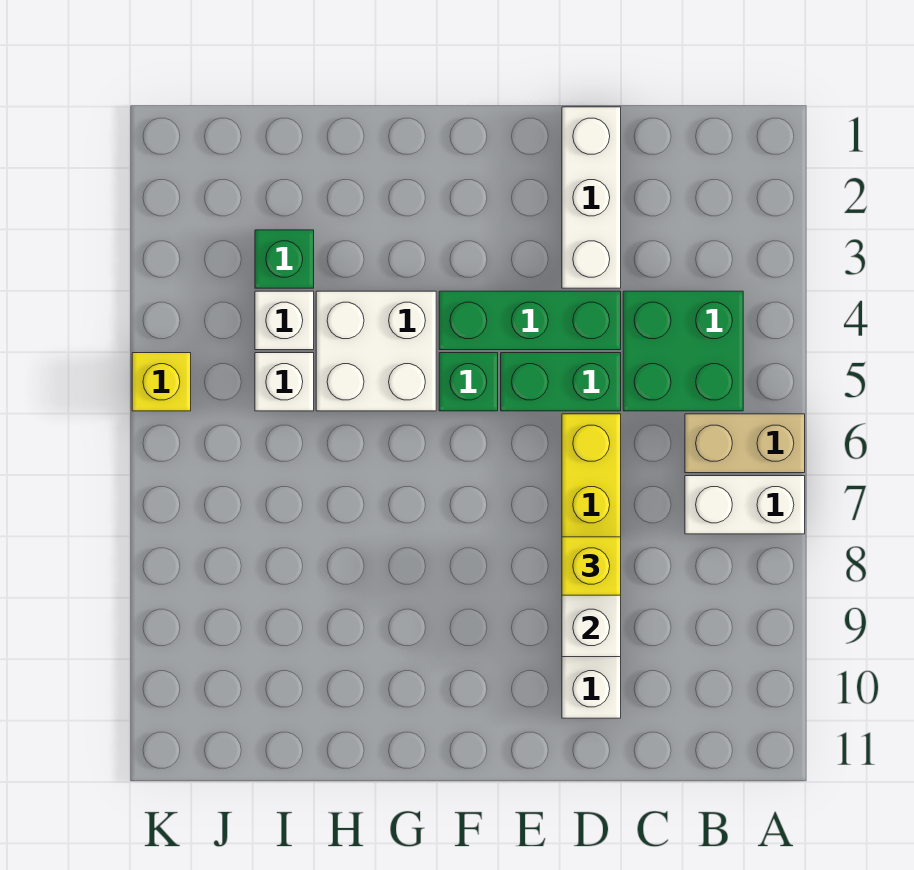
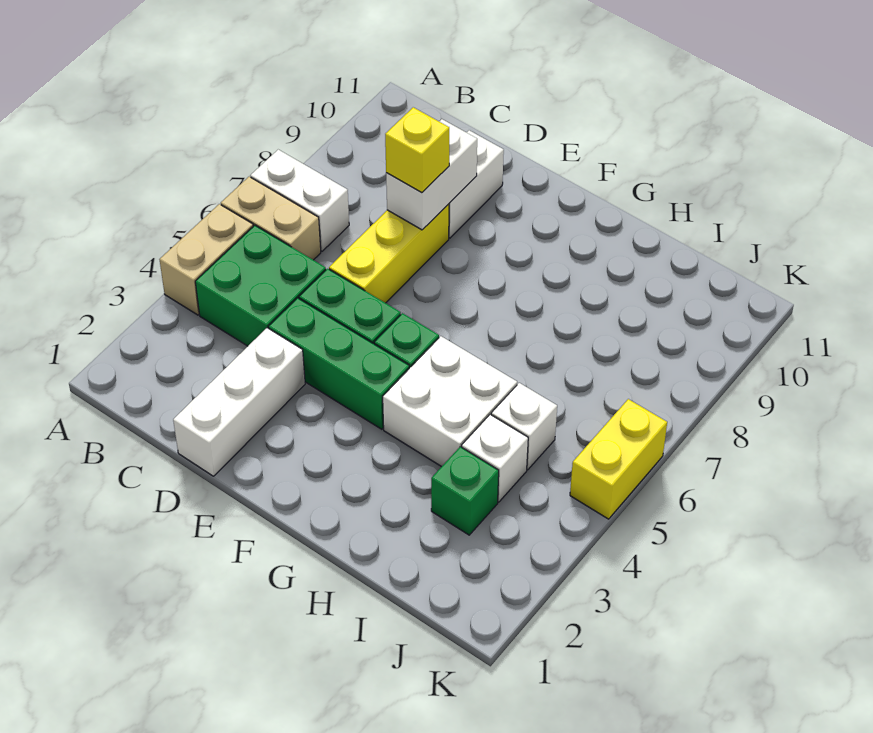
none -> tan 1x2 brick [159,204,253,315]
yellow 1x1 brick [132,353,191,411] -> yellow 1x2 brick [570,399,667,519]

